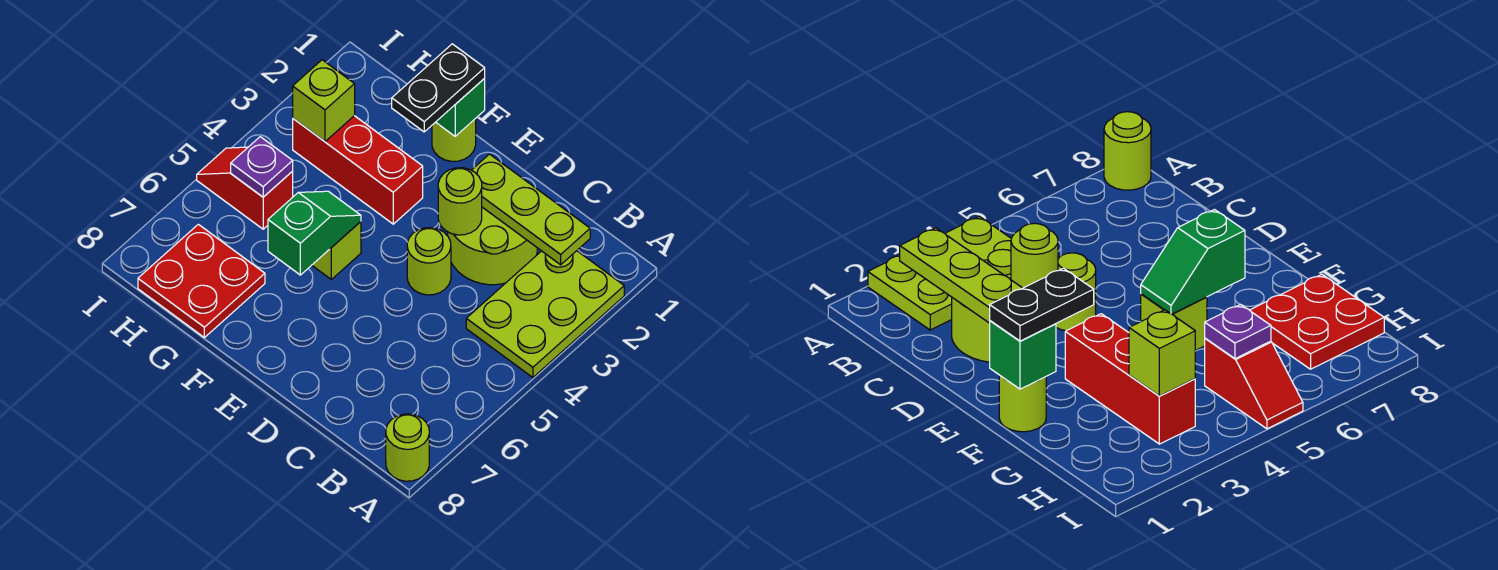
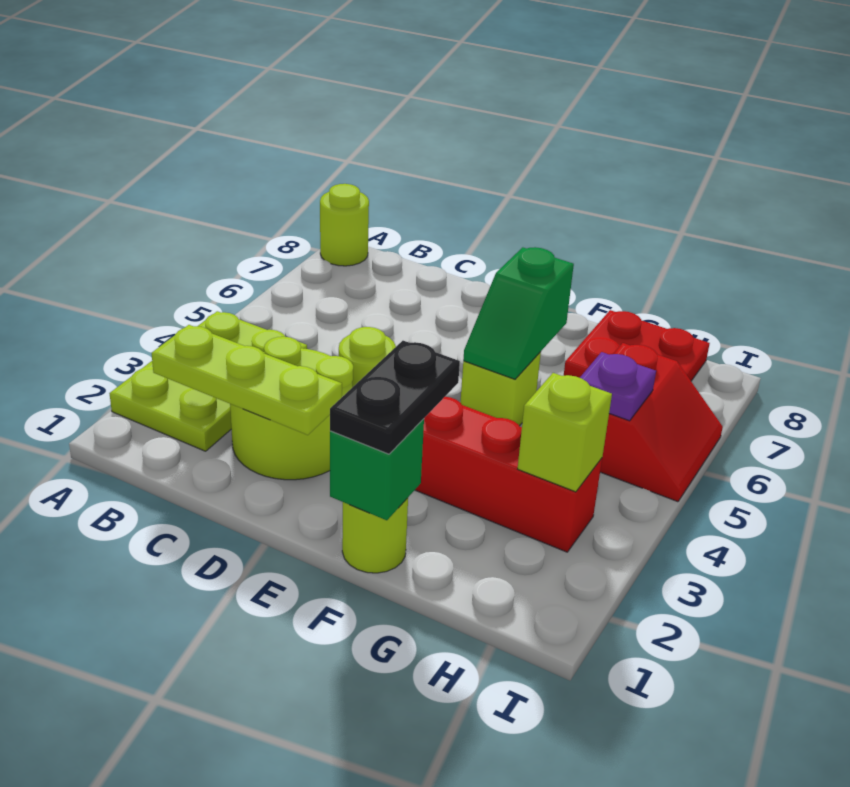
lime 1x1 round brick [438,168,482,235] -> none
red 1x2 slope [197,147,293,229] -> red 2x2 slope [600,343,723,502]

